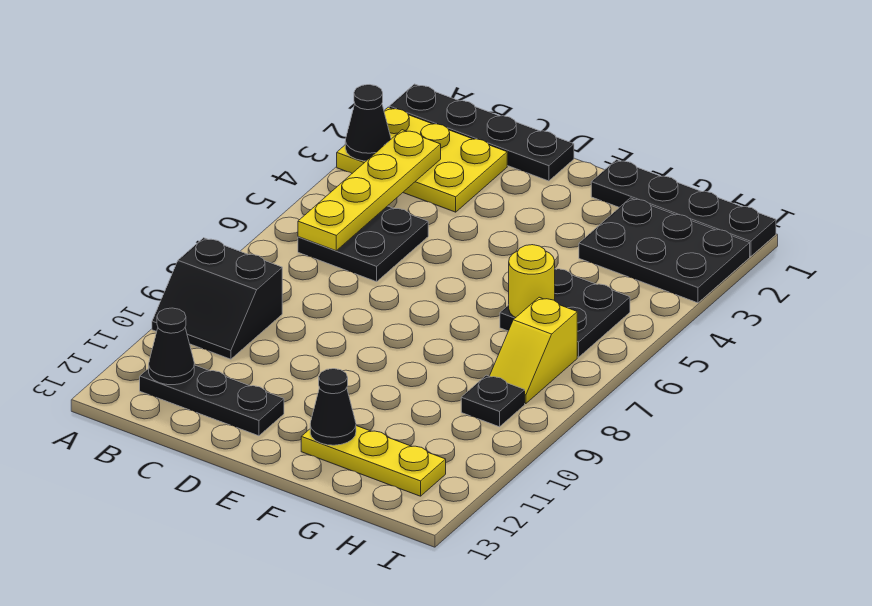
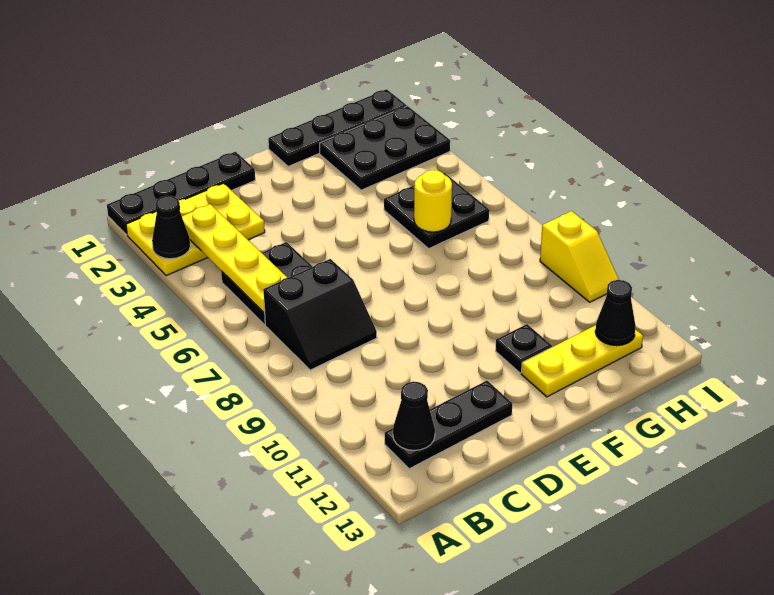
black 2x2 slope [152,238,282,359] -> black 2x2 slope moved to [263,259,377,370]
black 1x1 cone [310,369,356,445] -> black 1x1 cone moved to [595,280,636,346]
yellow 1x2 slope [490,297,577,404] -> yellow 1x2 slope moved to [540,211,619,302]
black 1x1 plate [461,375,525,427] -> black 1x1 plate moved to [495,324,552,373]

